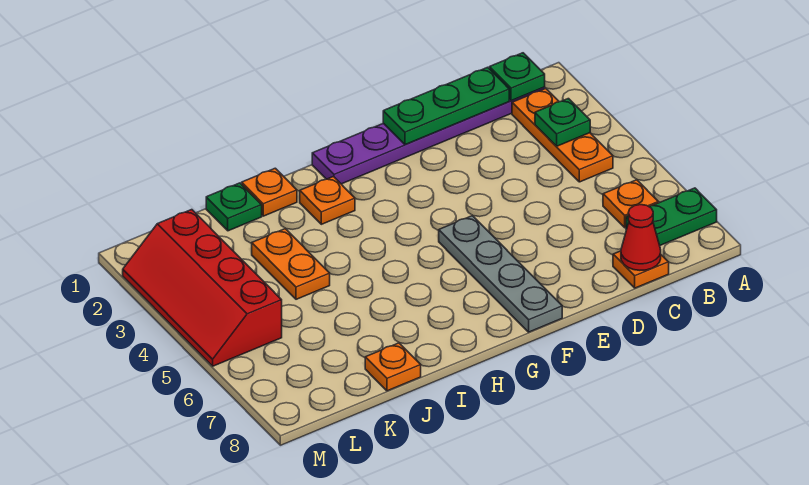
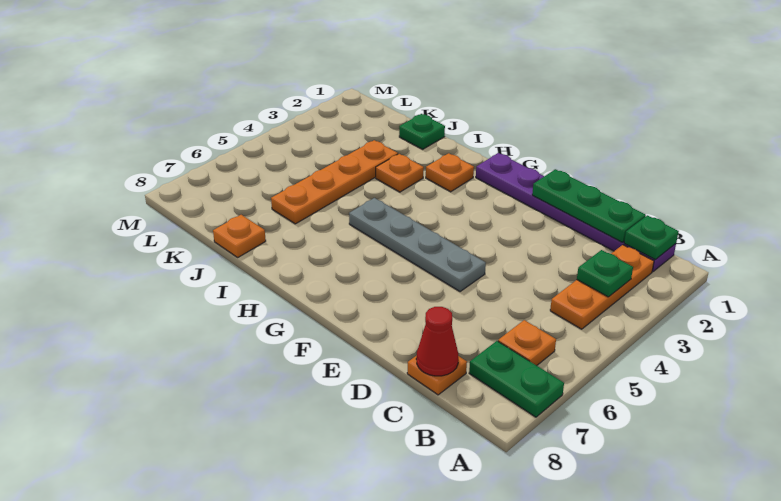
grey 1x4 plate [439,216,562,332] -> grey 1x4 plate turned to [349,198,486,292]
orange 1x1 plate [242,168,297,216] -> orange 1x1 plate moved to [376,154,424,192]
orange 1x2 plate [252,229,330,299] -> orange 1x4 plate [271,140,398,224]
red 2x4 slope [123,210,282,366] -> none

